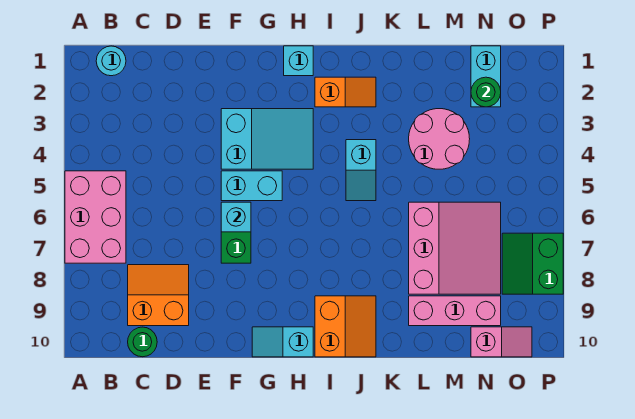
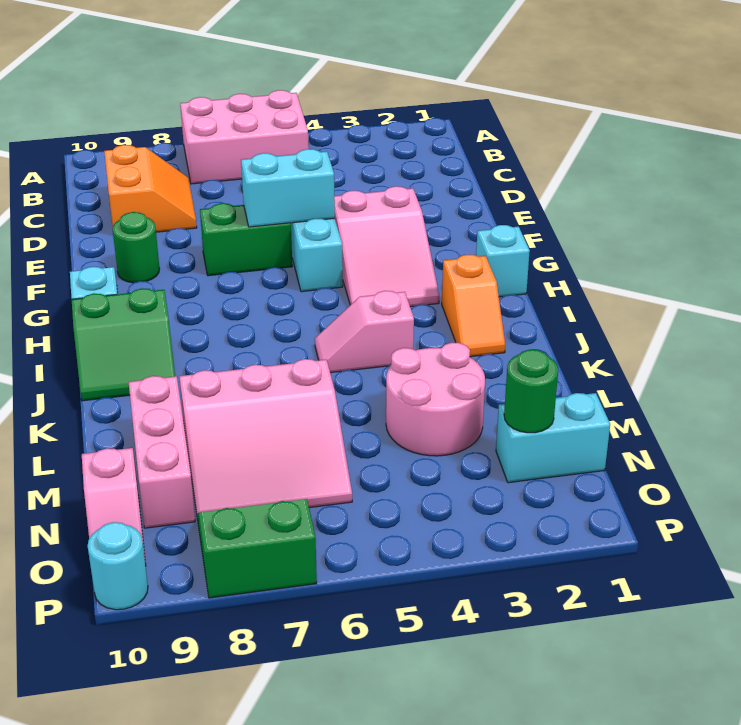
cyan 1x1 round brick [96,46,126,76] -> cyan 1x1 round brick moved to [88,522,148,610]
green 1x1 round brick [128,327,157,357] -> green 1x1 round brick moved to [113,212,160,283]
cyan 2x3 slope [221,109,313,169] -> pink 2x3 slope [334,186,439,307]
cyan 1x1 brick [221,202,251,232] -> cyan 1x2 brick [241,149,335,227]
orange 2x2 slope [315,296,376,357] -> green 2x2 slope [72,288,175,401]
cyan 1x2 slope [346,140,376,201] -> pink 1x2 slope [315,291,414,373]

